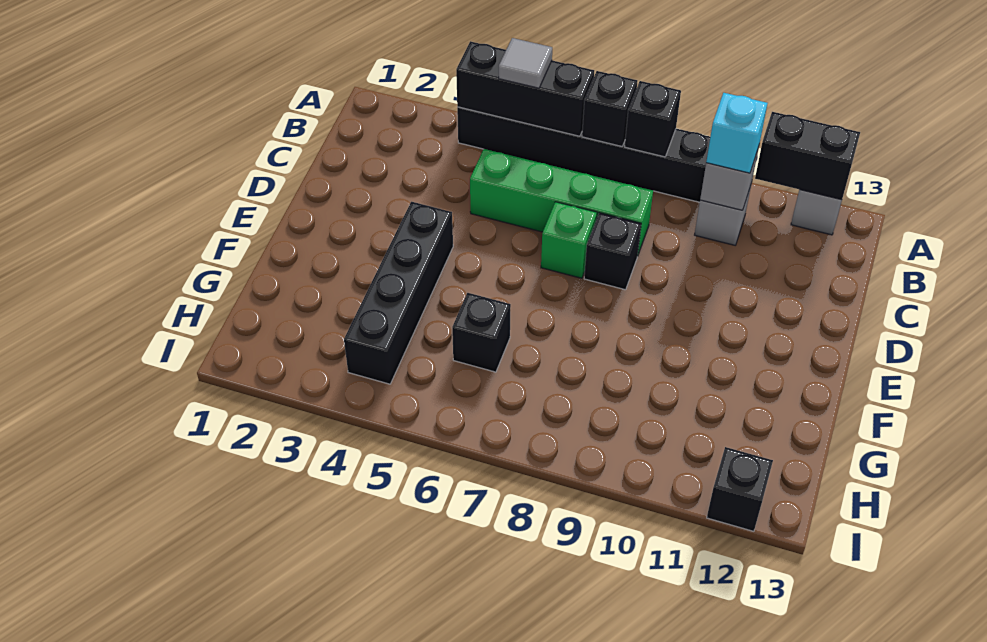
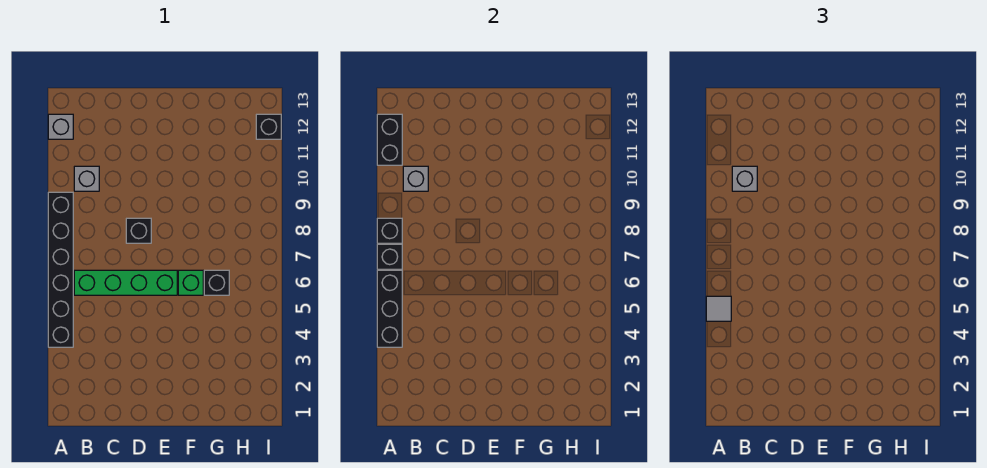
cyan 1x1 brick [706,93,768,173] -> grey 1x1 brick [732,166,757,191]
green 1x4 brick [470,149,653,254] -> green 1x4 brick turned to [74,270,177,295]
green 1x1 brick [541,202,597,278] -> green 1x1 brick moved to [178,270,203,295]
black 1x4 brick [344,202,453,384] -> none

